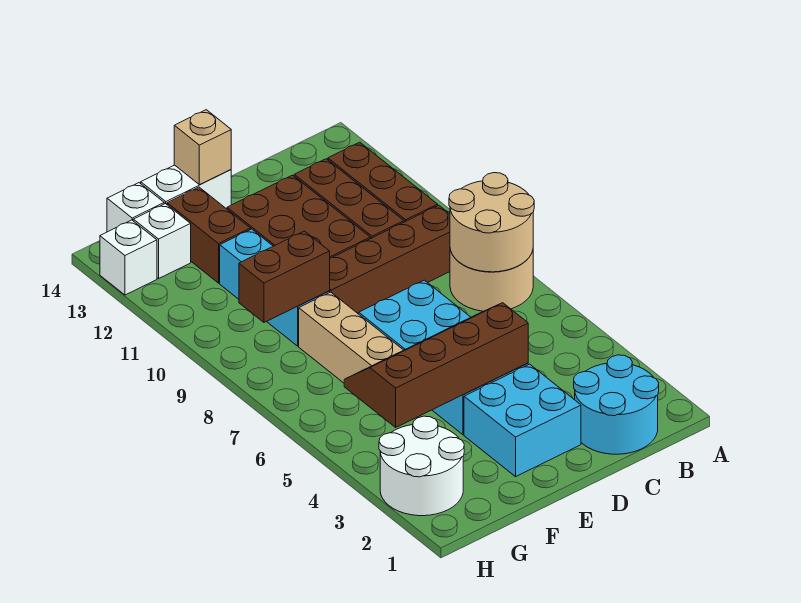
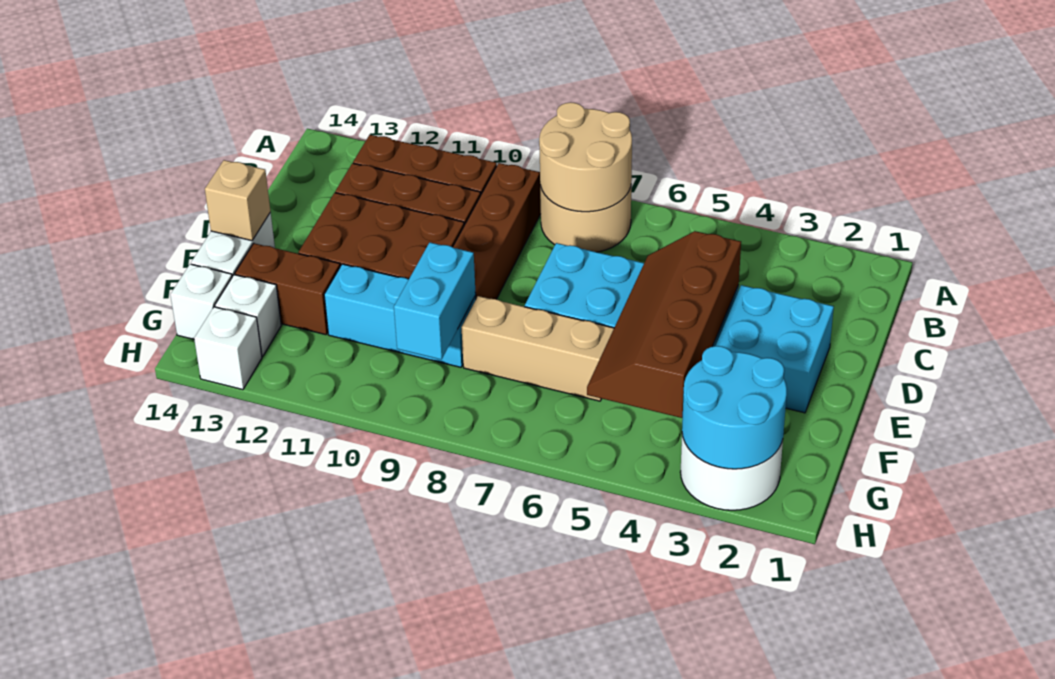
cyan 2x2 round brick [574,355,659,454] -> cyan 2x2 round brick moved to [682,346,787,469]
brown 1x2 brick [239,231,330,322] -> cyan 1x2 brick [394,242,476,360]

